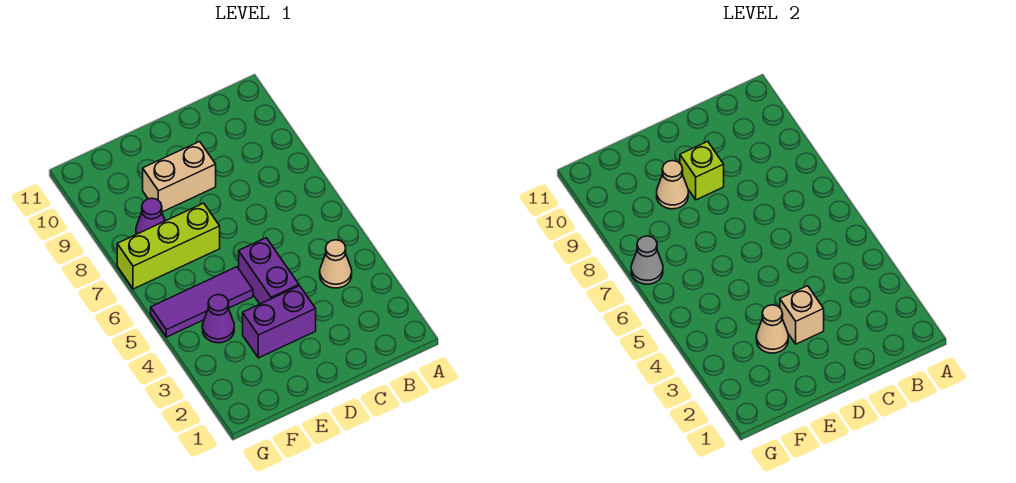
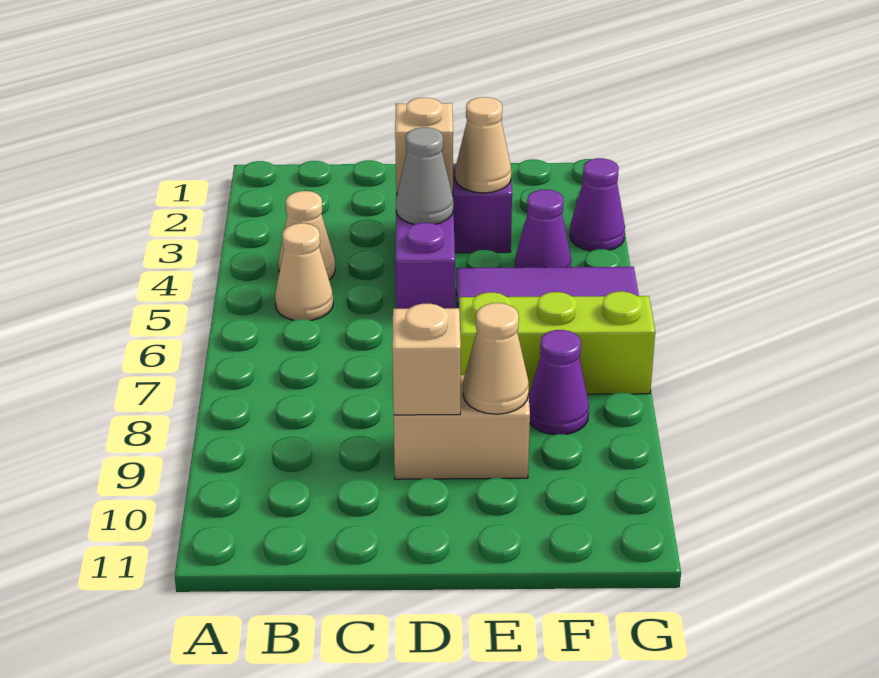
none -> tan 1x1 cone [275,223,333,320]
lime 1x1 brick [680,141,724,200] -> tan 1x1 brick [392,304,461,415]
none -> purple 1x1 cone [570,158,625,251]
grey 1x1 cone [631,236,663,284] -> grey 1x1 cone moved to [396,127,453,224]

